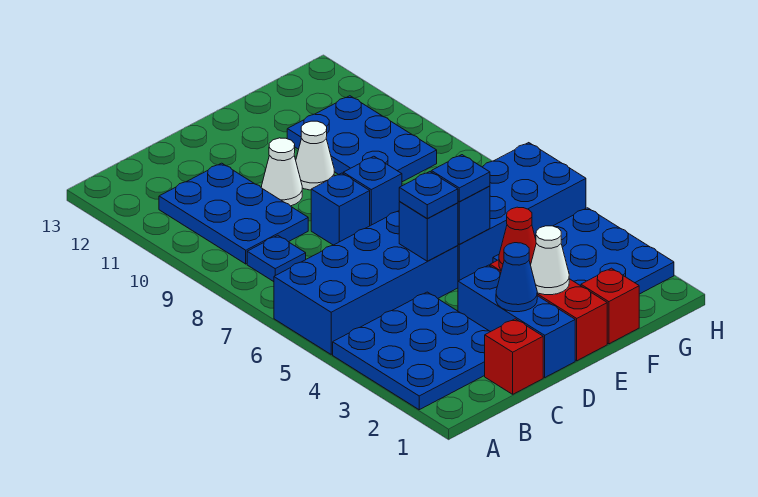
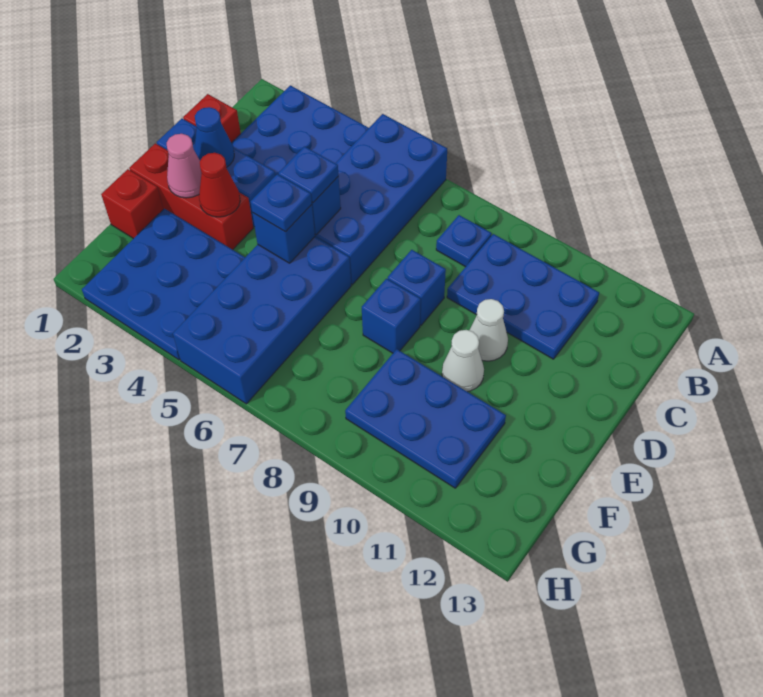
white 1x1 cone [531,226,569,295] -> pink 1x1 cone [167,134,202,198]

